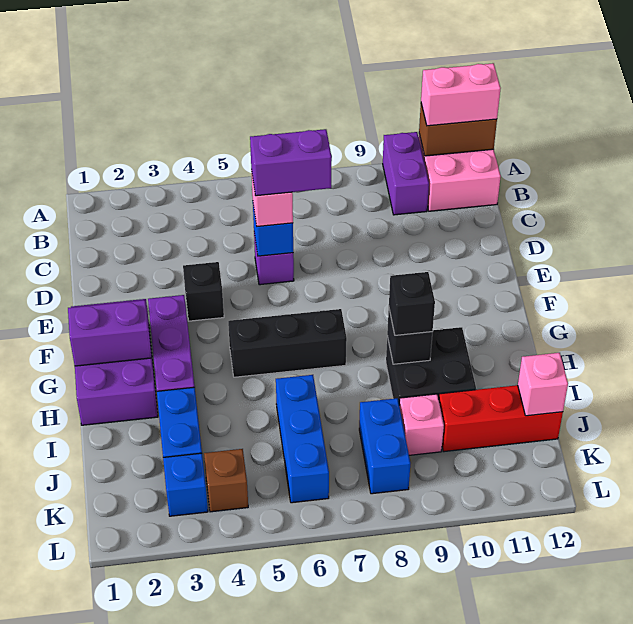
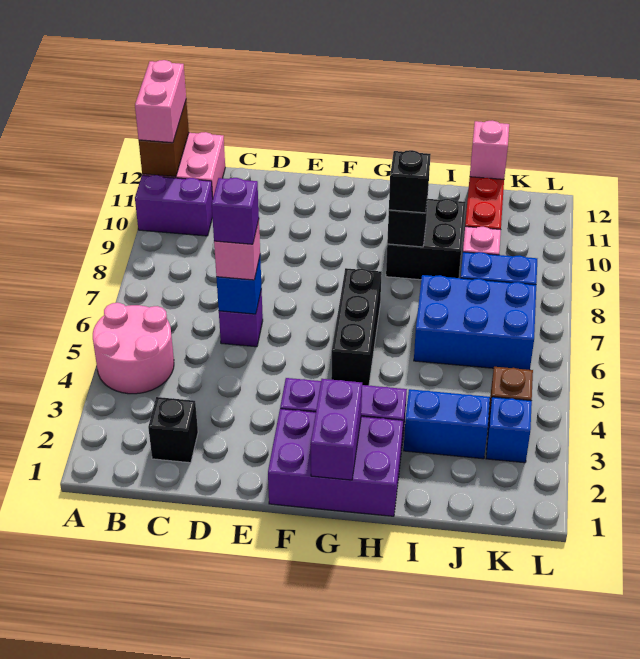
none -> pink 2x2 round brick [93,303,174,394]
purple 1x2 brick [250,129,332,196] -> purple 1x1 brick [212,178,259,244]
black 1x1 brick [183,262,224,321] -> black 1x1 brick moved to [148,397,198,463]
blue 1x3 brick [276,375,329,503] -> blue 2x3 brick [414,275,536,370]

